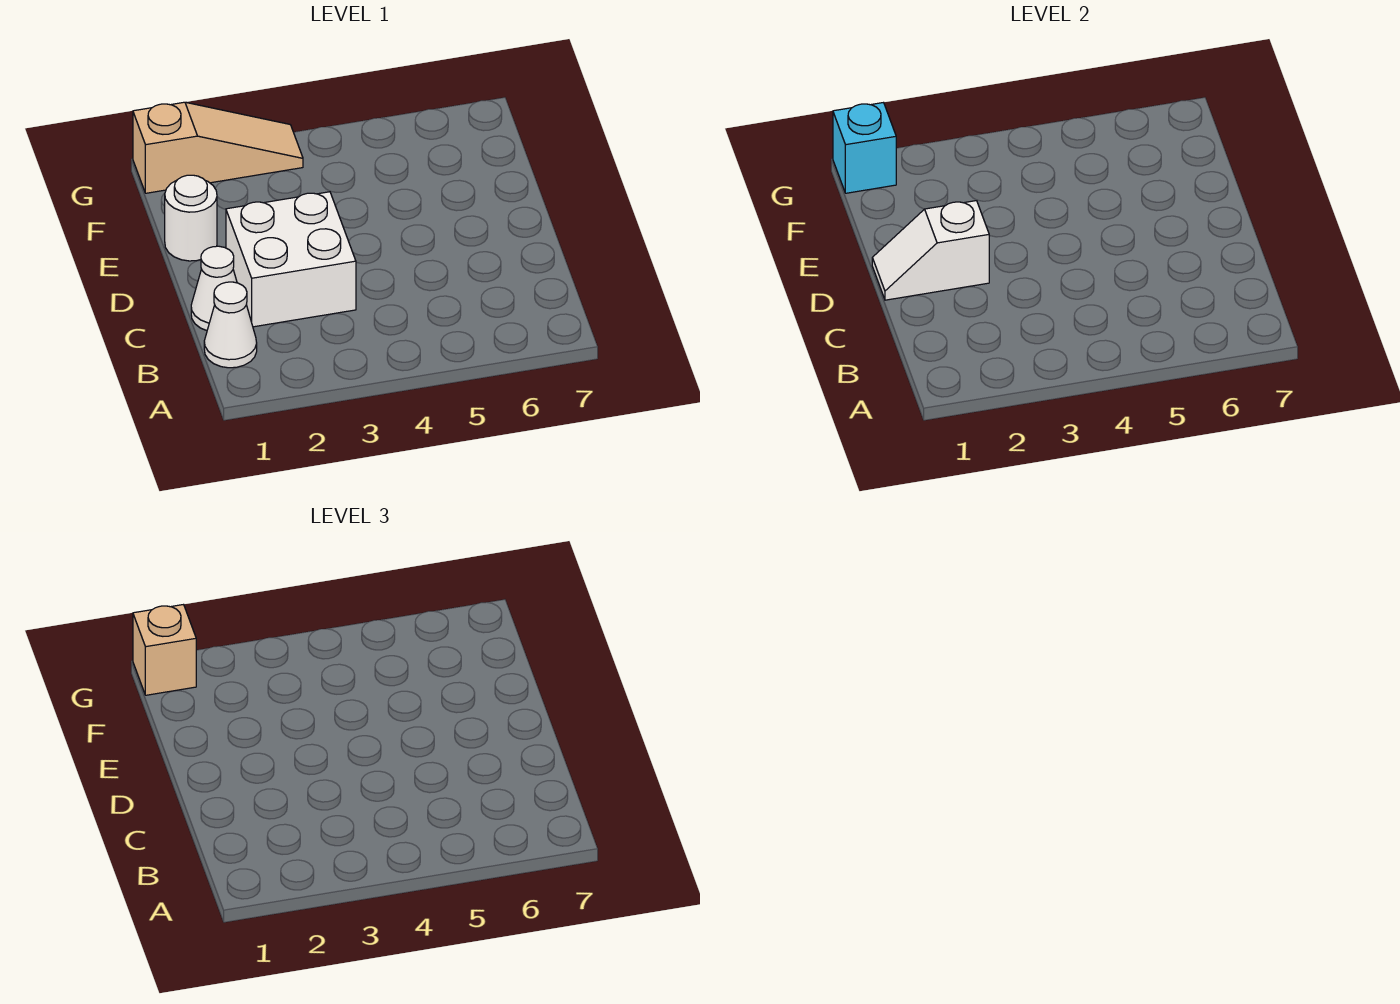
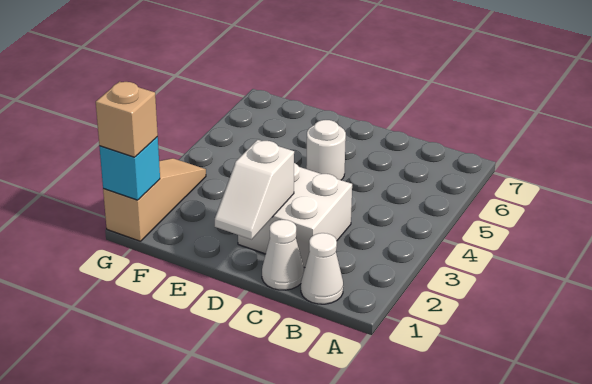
white 1x1 round brick [165,175,217,261] -> white 1x1 round brick moved to [306,120,346,180]

